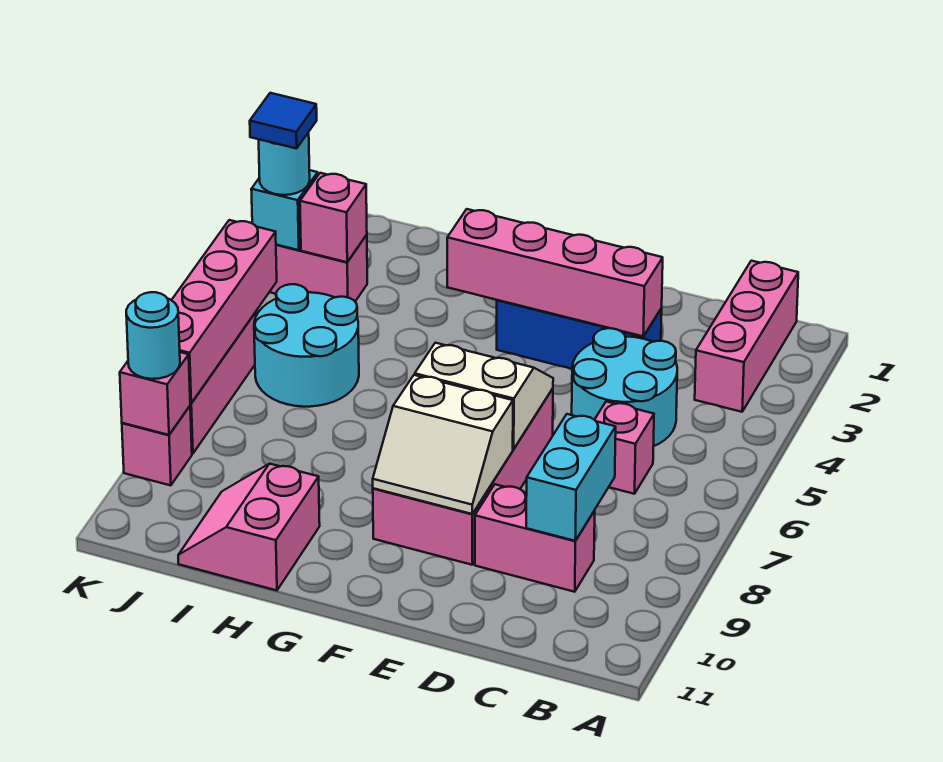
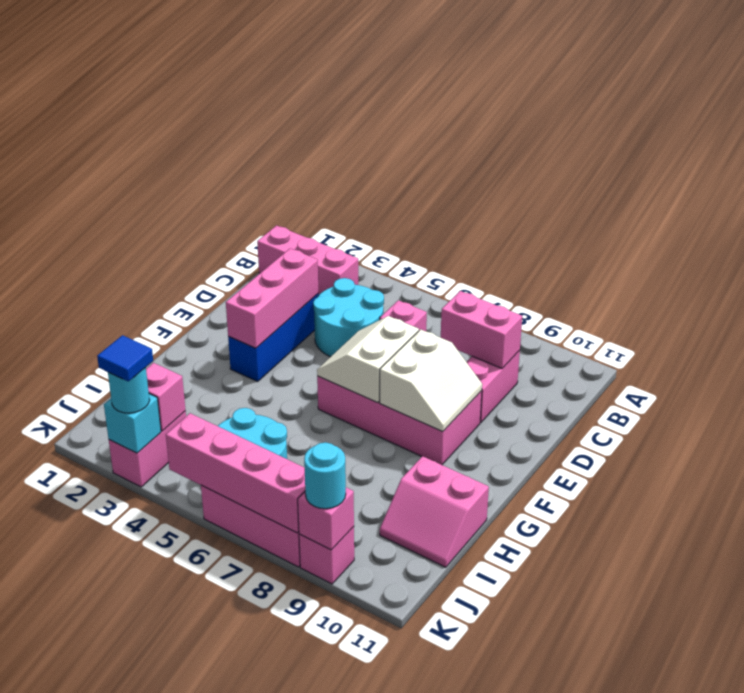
cyan 1x2 brick [526,414,616,541] -> pink 1x2 brick [441,291,522,368]
pink 1x4 brick [447,209,663,336] -> pink 1x3 brick [226,248,318,348]

